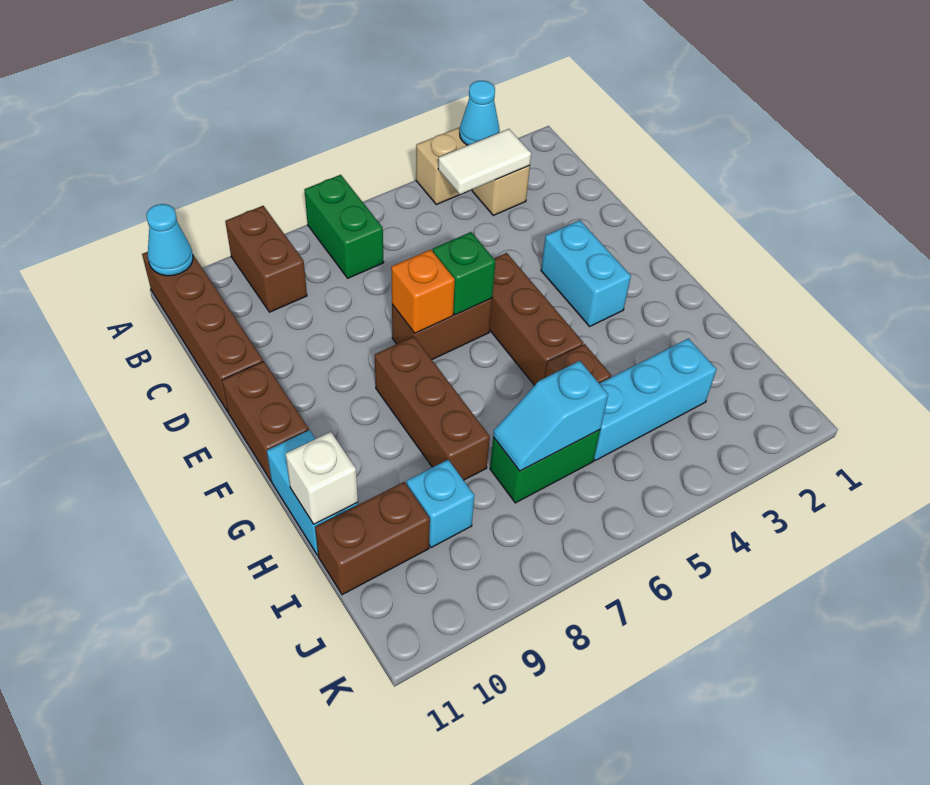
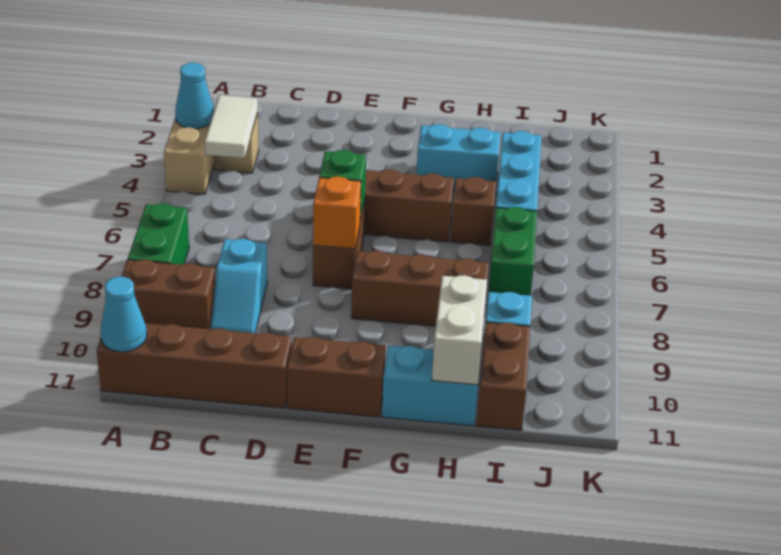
green 1x2 brick [304,175,384,278] -> green 1x2 brick turned to [128,203,189,265]
cyan 1x2 brick [541,220,631,326] -> cyan 1x2 brick moved to [416,124,501,191]
white 1x1 brick [286,432,358,524] -> white 1x2 brick [432,275,487,385]
cyan 1x2 slope [493,361,608,471] -> cyan 1x2 slope moved to [211,239,267,333]

